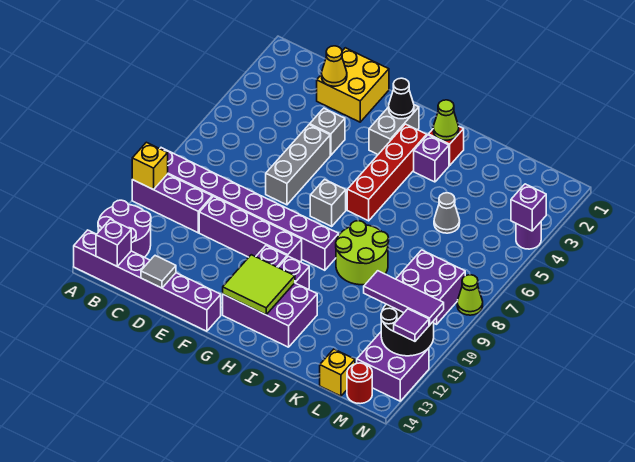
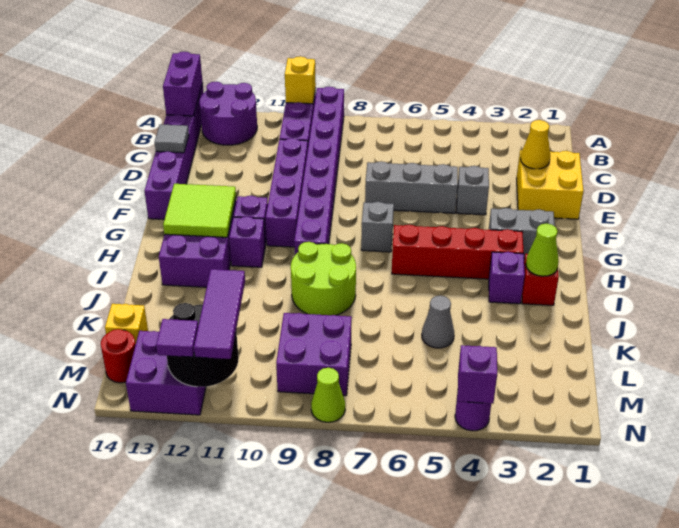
purple 1x1 brick [96,219,131,266] -> purple 1x2 brick [163,52,203,116]
black 1x1 cone [389,78,414,119] -> none

